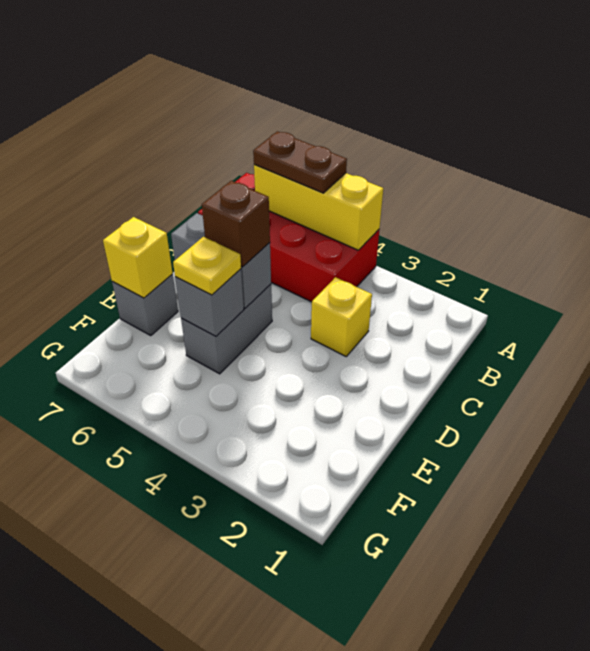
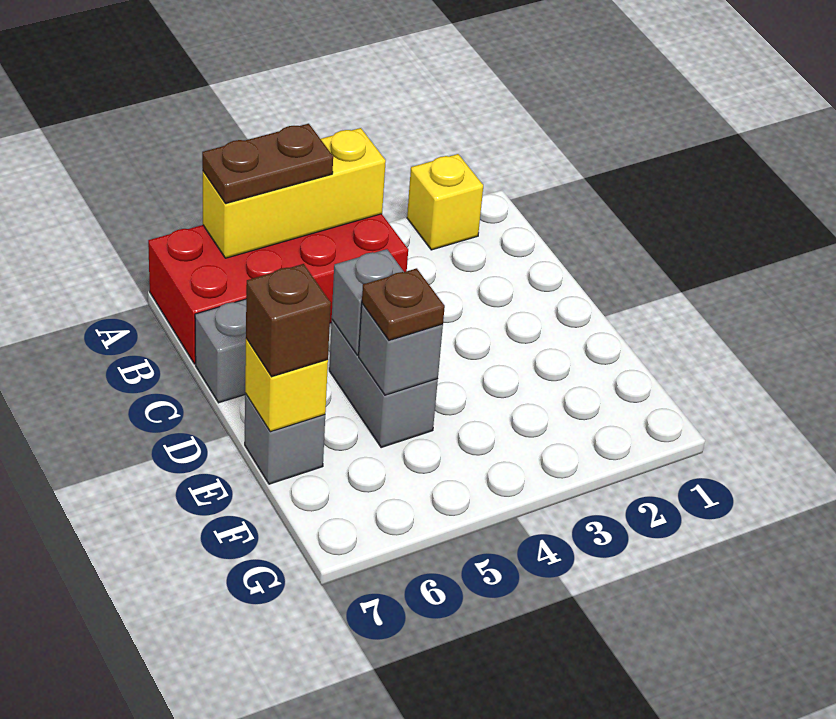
yellow 1x1 brick [311,277,372,356] -> yellow 1x1 brick moved to [407,154,483,250]
brown 1x1 brick [202,181,270,267] -> brown 1x1 brick moved to [246,264,331,377]
yellow 1x1 plate [173,237,241,295] -> brown 1x1 plate [362,268,445,340]

